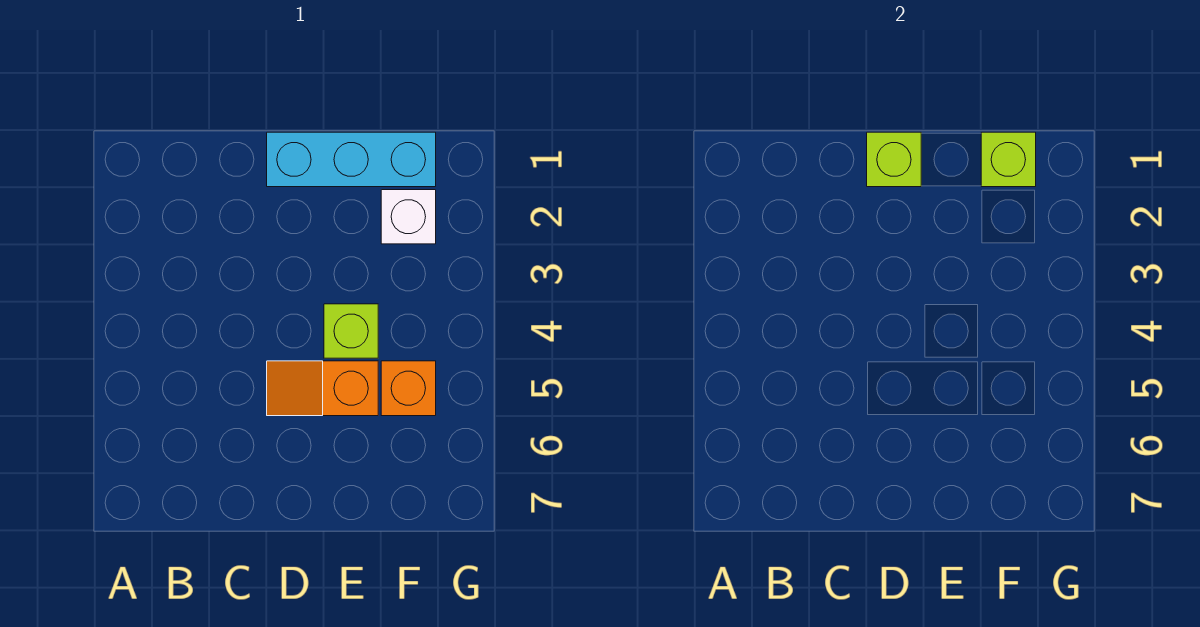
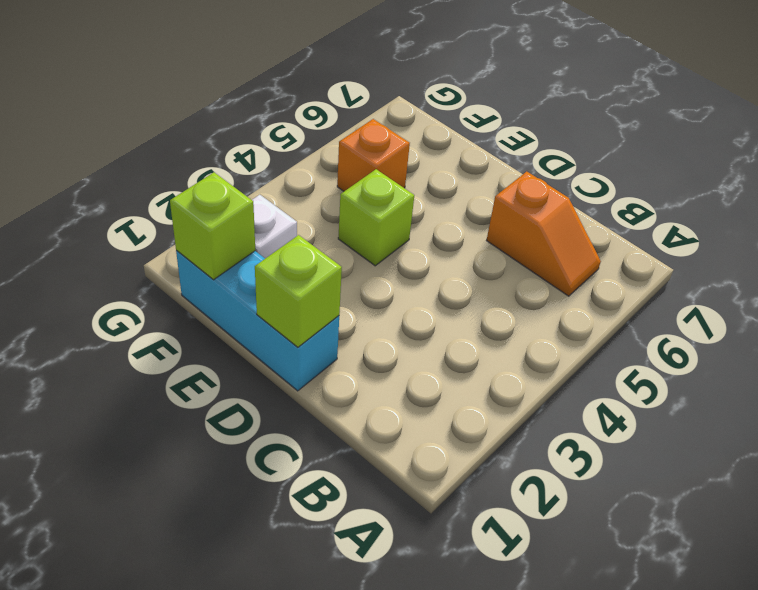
orange 1x2 slope [267,361,378,416] -> orange 1x2 slope moved to [487,172,601,296]

